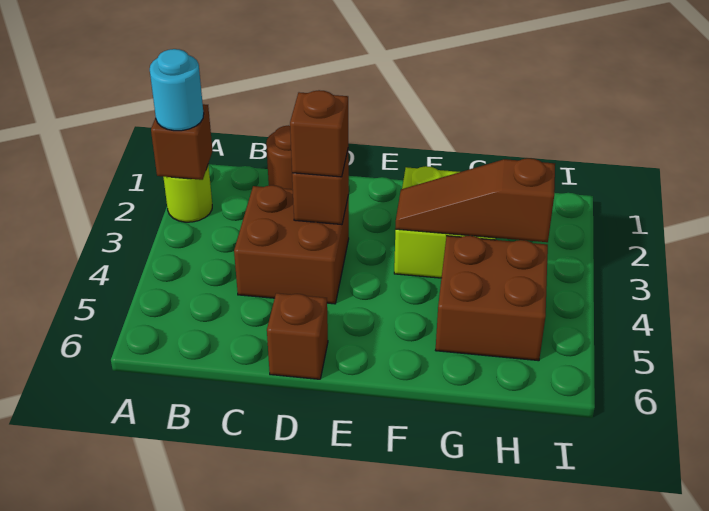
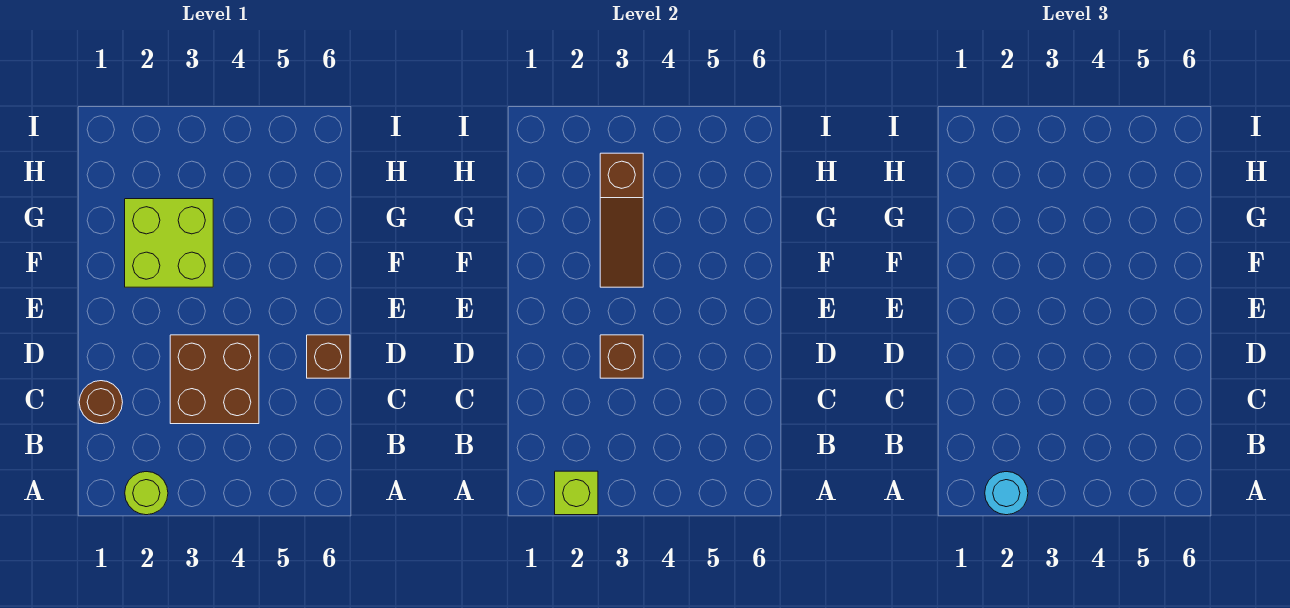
brown 1x1 brick [151,104,213,180] -> lime 1x1 brick [555,471,598,515]
brown 1x1 brick [290,90,348,177] -> none
brown 2x2 brick [436,236,548,361] -> none

